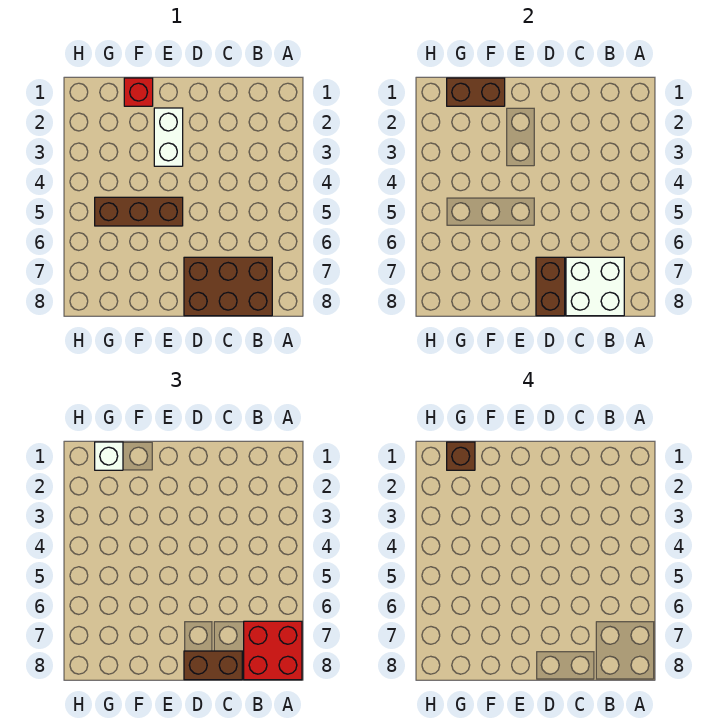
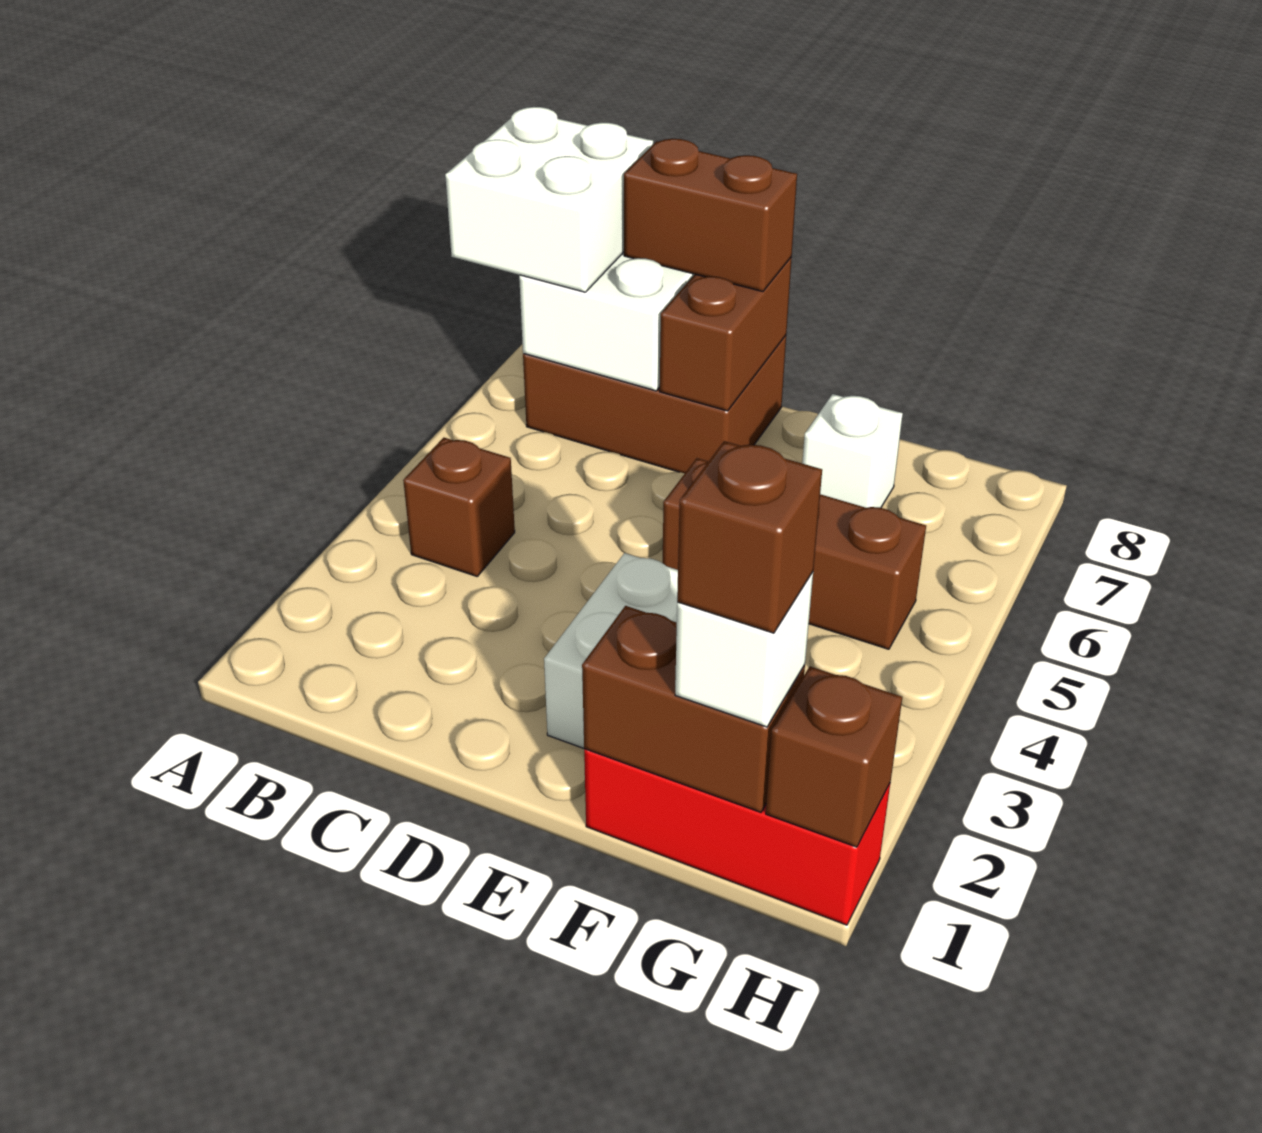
red 2x2 brick [244,621,302,680] -> white 2x2 brick [445,107,653,292]
none -> brown 1x1 brick [403,438,515,576]
red 1x1 brick [124,78,153,106] -> red 1x3 brick [584,749,890,925]
none -> white 1x1 brick [802,394,903,508]
none -> brown 1x1 brick [766,667,902,847]

